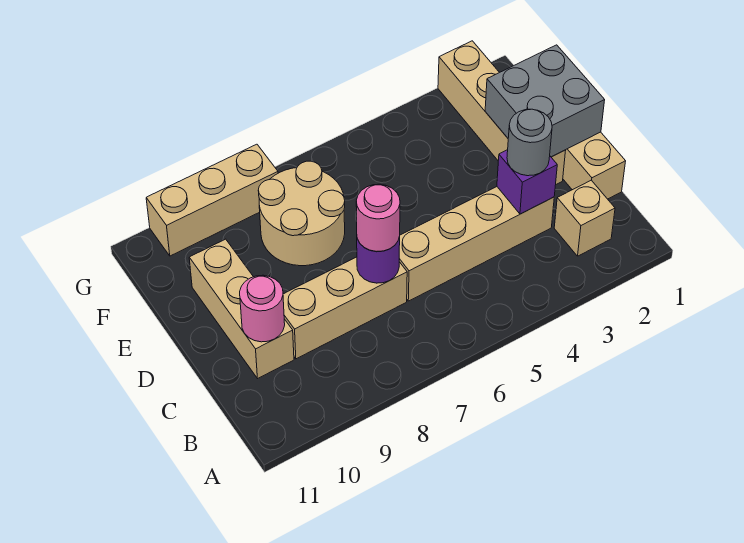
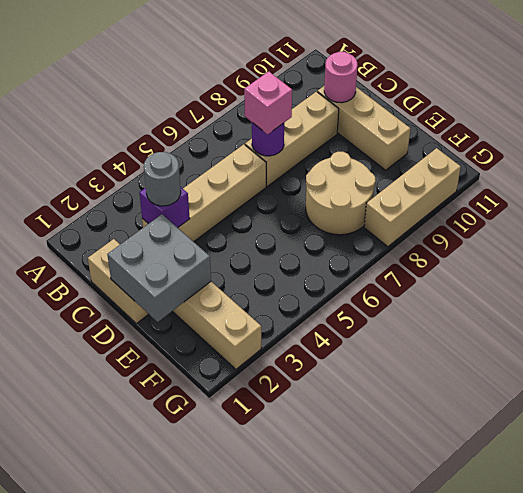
tan 1x1 brick [554,180,615,256] -> none
pink 1x1 round brick [356,184,400,252] -> pink 1x1 brick [244,72,292,134]

